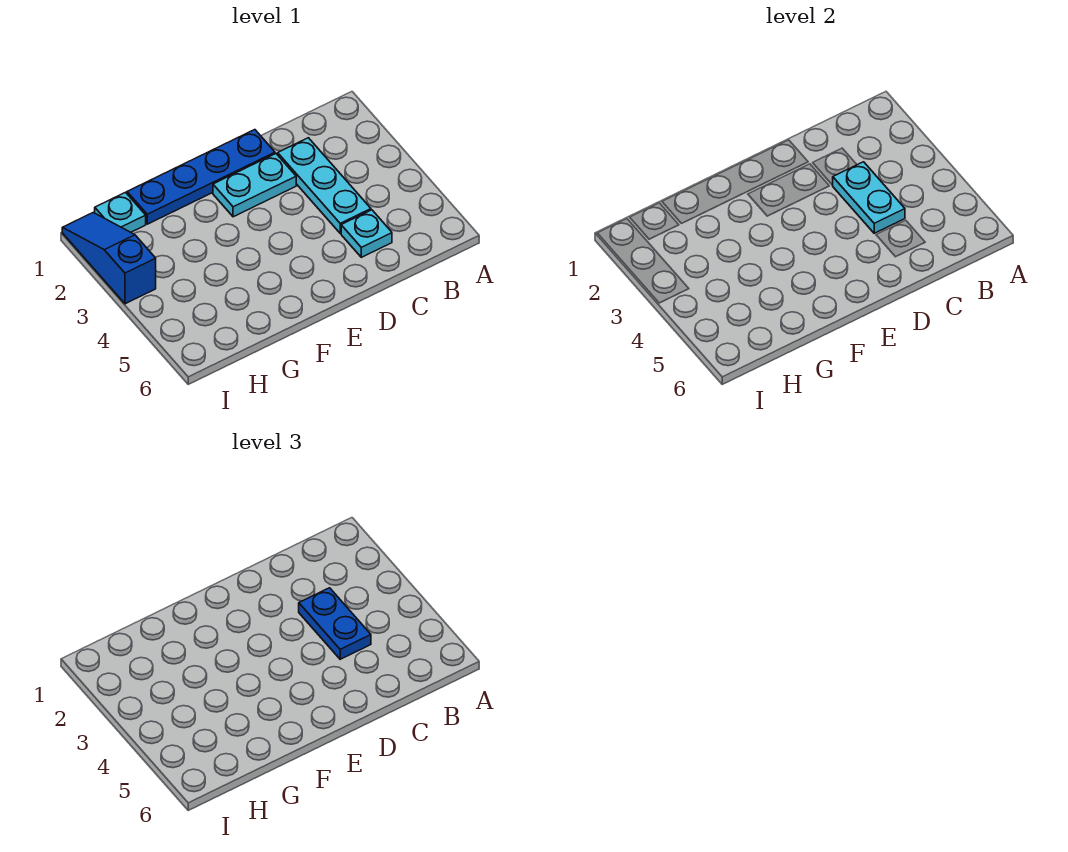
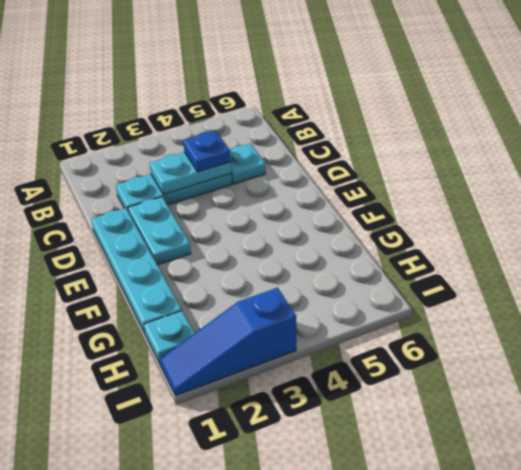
blue 1x2 plate [299,588,371,659] -> blue 1x1 plate [183,131,231,172]
blue 1x4 plate [127,130,275,224] -> cyan 1x4 plate [91,208,182,333]

